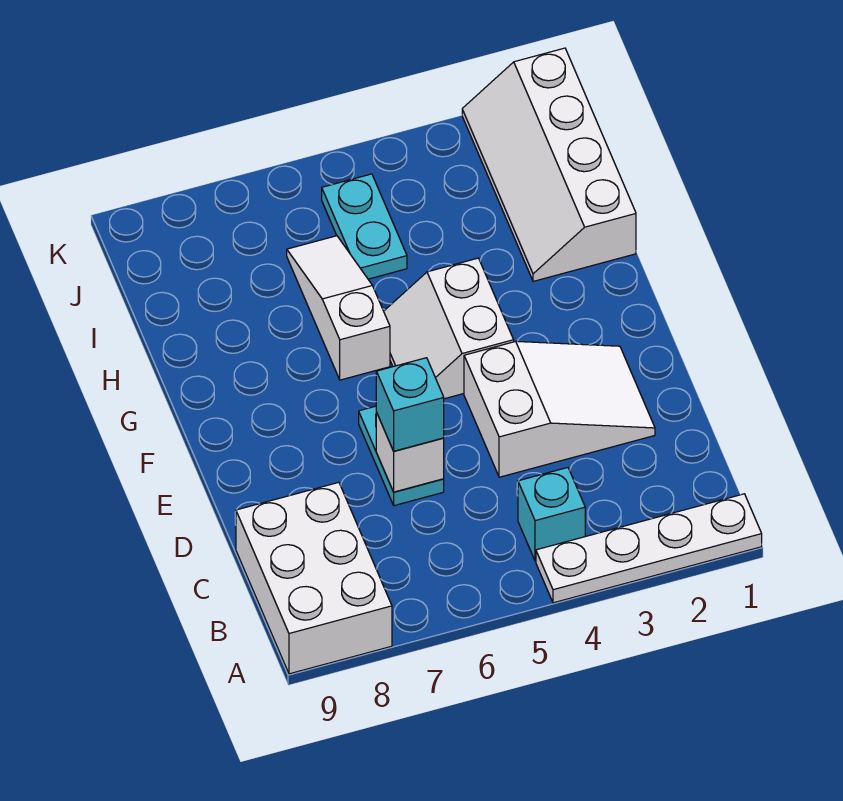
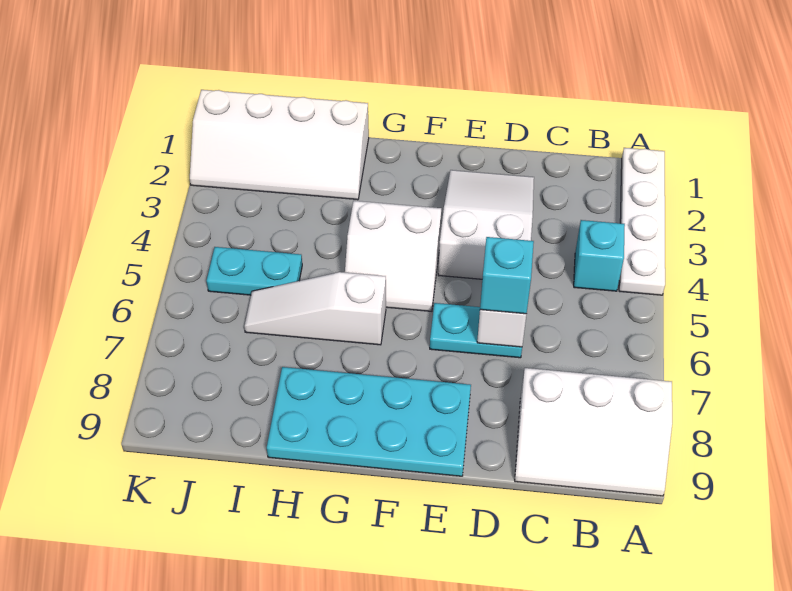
white 2x3 brick [236,482,392,674] -> white 2x3 slope [515,368,672,496]
none -> cyan 2x4 plate [267,367,471,476]

